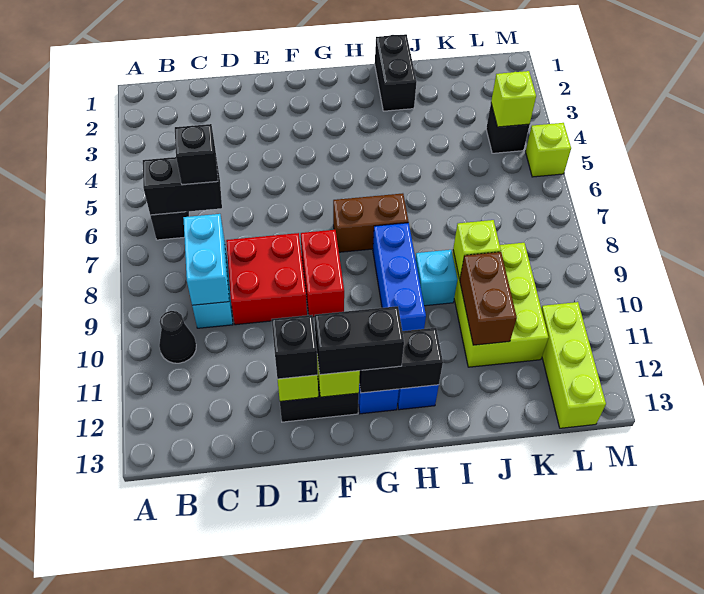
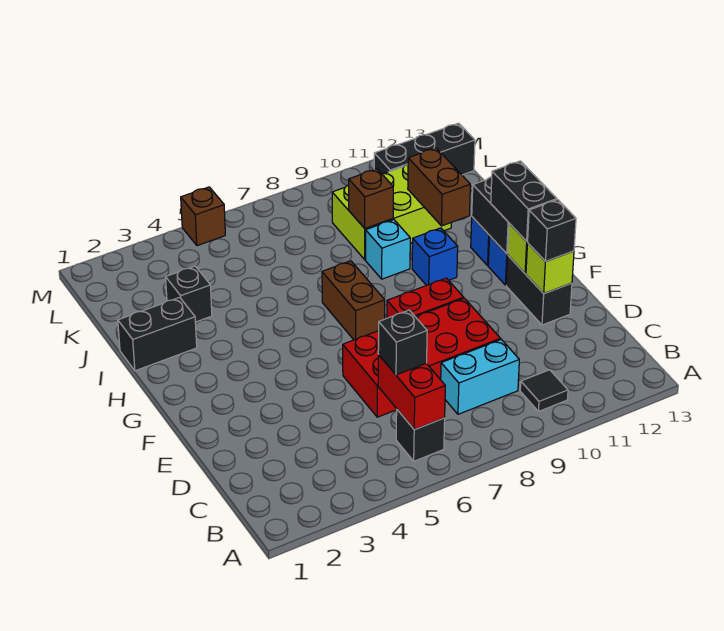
black 1x2 brick [143,157,222,215] -> red 1x2 brick [378,355,445,430]
black 1x1 cone [159,311,196,363] -> black 1x1 tile [520,370,568,412]
cyan 1x2 brick [183,214,229,305] -> none
red 2x2 brick [226,233,307,325] -> red 2x4 brick [343,298,501,417]
blue 1x3 brick [373,223,426,331] -> blue 1x1 brick [412,228,458,285]
lime 1x1 brick [453,220,501,279] -> brown 1x1 brick [349,169,393,228]
brown 1x2 brick [460,252,517,345] -> brown 1x2 brick turned to [408,148,470,226]
black 1x1 brick [486,104,530,153] -> black 1x1 brick moved to [166,266,212,322]
lime 1x1 brick [491,71,536,127] -> none
lime 1x3 brick [541,302,606,428] -> black 1x3 brick [374,123,475,175]
lime 1x1 brick [526,123,571,177] -> brown 1x1 brick [181,187,225,246]

